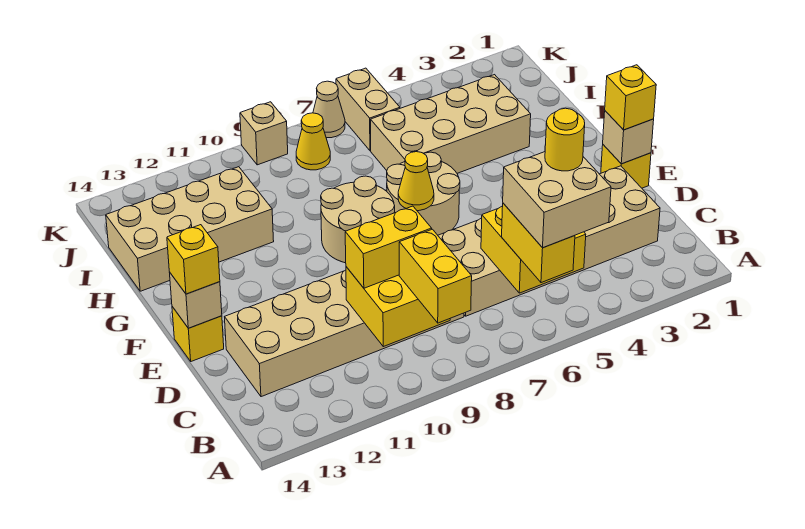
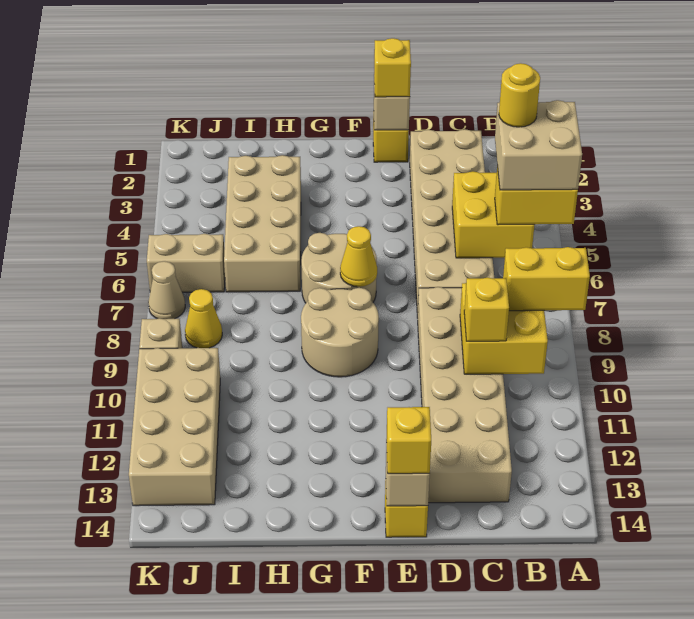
yellow 1x2 brick [345,206,432,288] -> yellow 1x1 brick [464,277,509,341]
tan 2x4 brick [106,167,274,291] -> tan 2x4 brick moved to [129,348,220,506]

